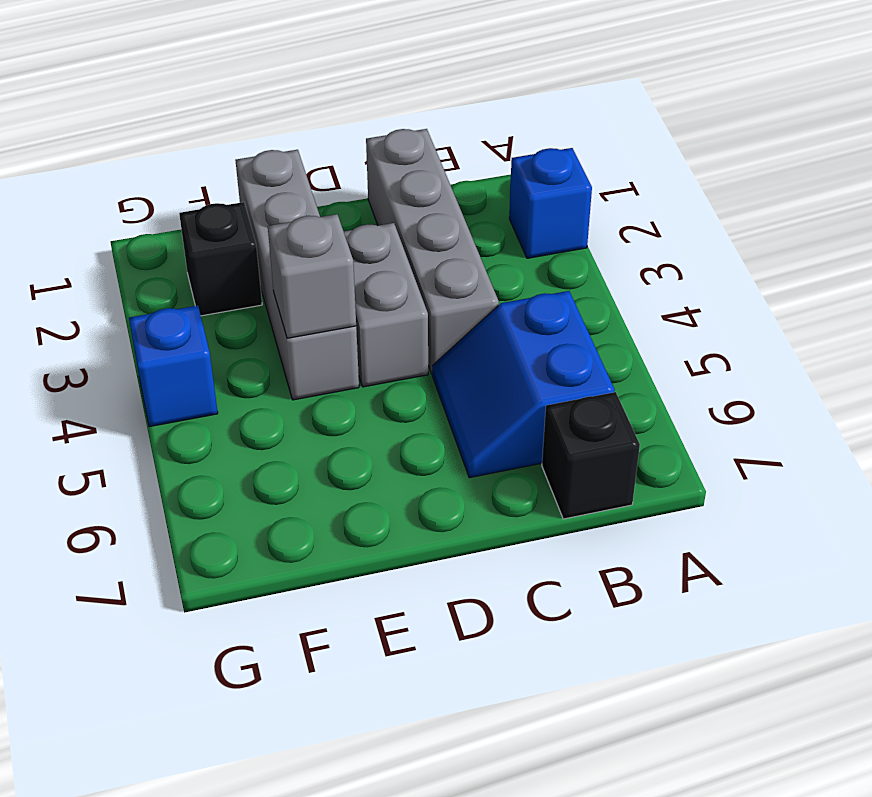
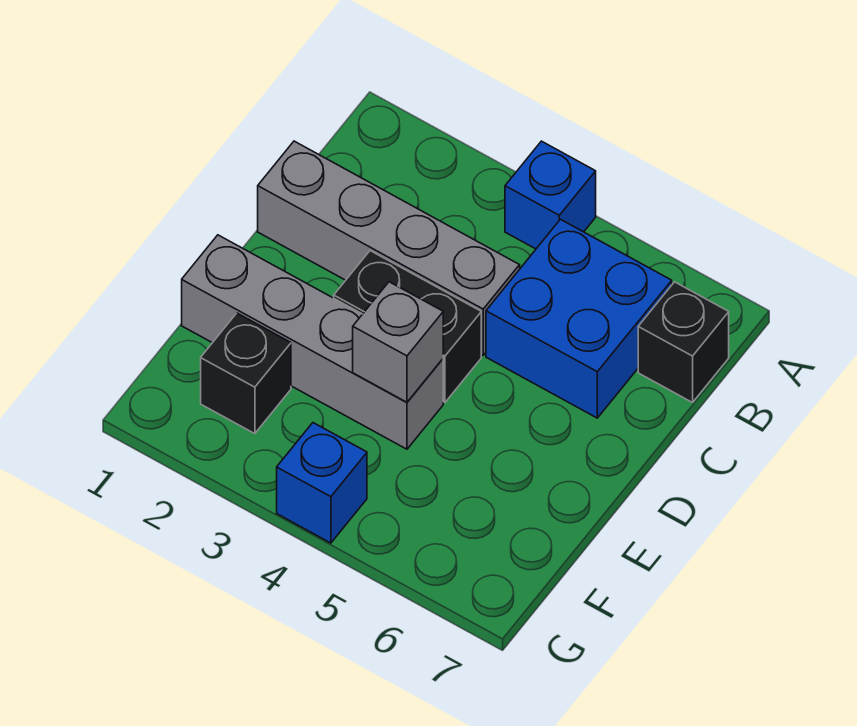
blue 1x1 brick [509,148,592,258] -> blue 1x1 brick moved to [505,141,596,249]
blue 2x2 slope [432,291,615,478] -> blue 2x2 brick [486,219,672,418]
grey 1x2 brick [344,223,428,387] -> black 1x2 brick [334,251,481,402]

